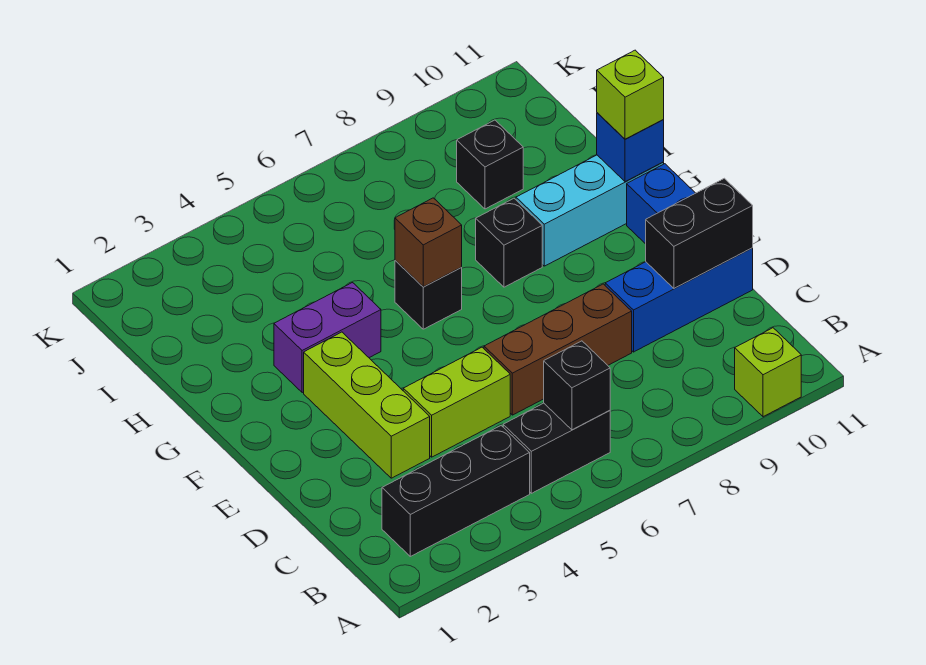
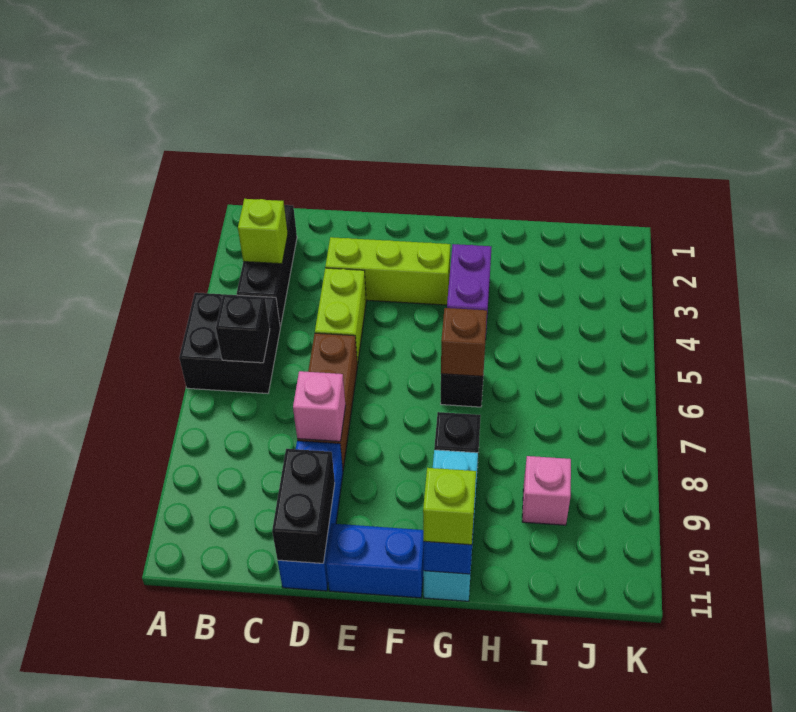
lime 1x1 brick [735,328,801,417] -> lime 1x1 brick moved to [238,199,288,264]
black 1x2 brick [503,403,610,493] -> black 2x2 brick [179,293,280,394]
none -> pink 1x1 brick [293,371,346,441]
black 1x1 brick [457,120,523,209] -> pink 1x1 brick [522,456,571,525]

